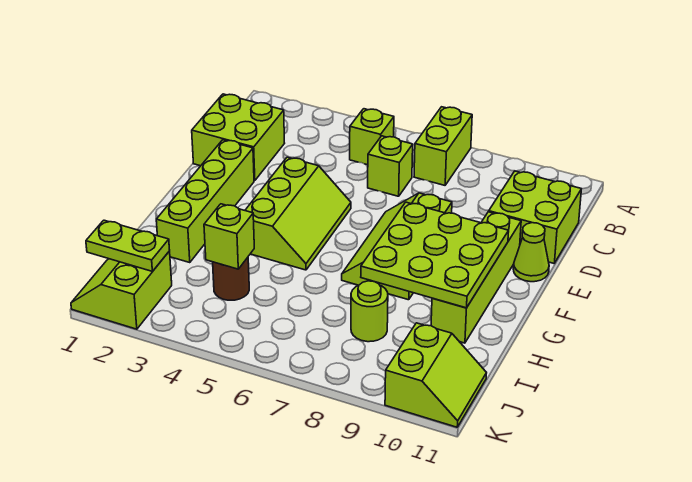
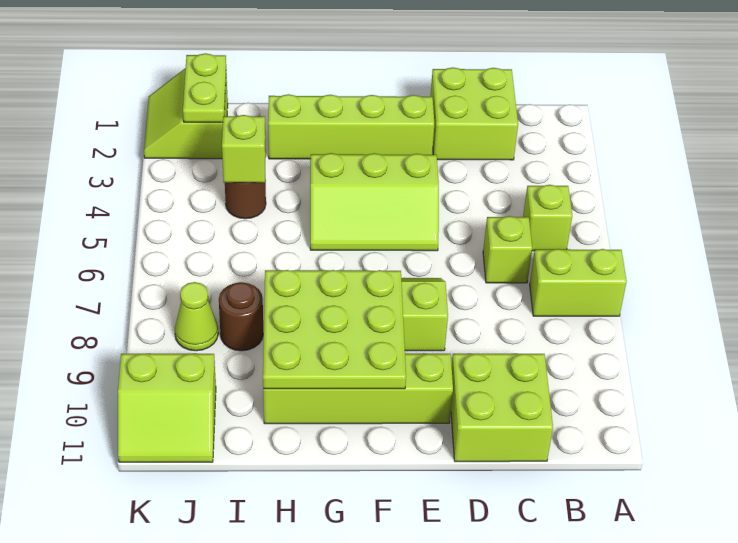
lime 1x1 cone [513,223,549,282] -> lime 1x1 cone moved to [175,282,218,351]
lime 1x1 round brick [351,281,388,342] -> brown 1x1 round brick [219,282,263,351]
lime 2x2 slope [71,251,172,329] -> lime 2x2 slope turned to [144,68,228,159]

